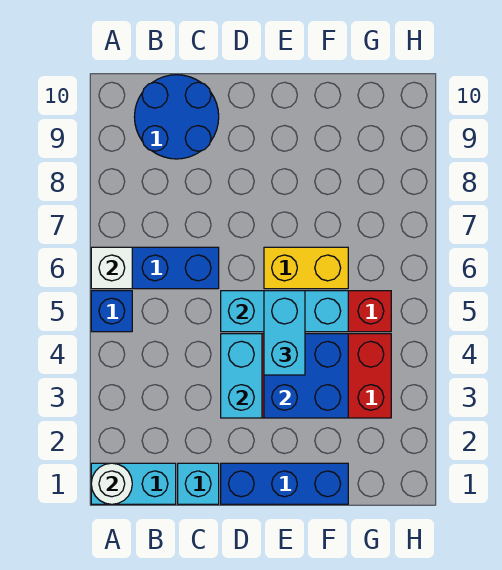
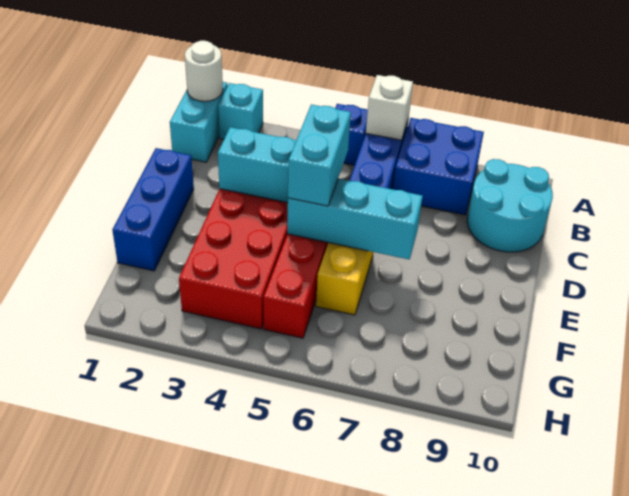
blue 2x2 round brick [134,75,219,159] -> cyan 2x2 round brick [467,159,553,252]
cyan 1x1 brick [178,463,219,504] -> cyan 1x1 brick moved to [218,83,263,139]
cyan 1x3 brick [221,291,348,332] -> cyan 1x3 brick turned to [287,179,422,259]
blue 2x2 brick [264,334,348,418] -> blue 2x2 brick moved to [393,118,484,215]
cyan 1x2 brick [264,291,305,375] -> cyan 1x2 brick turned to [288,104,351,206]

